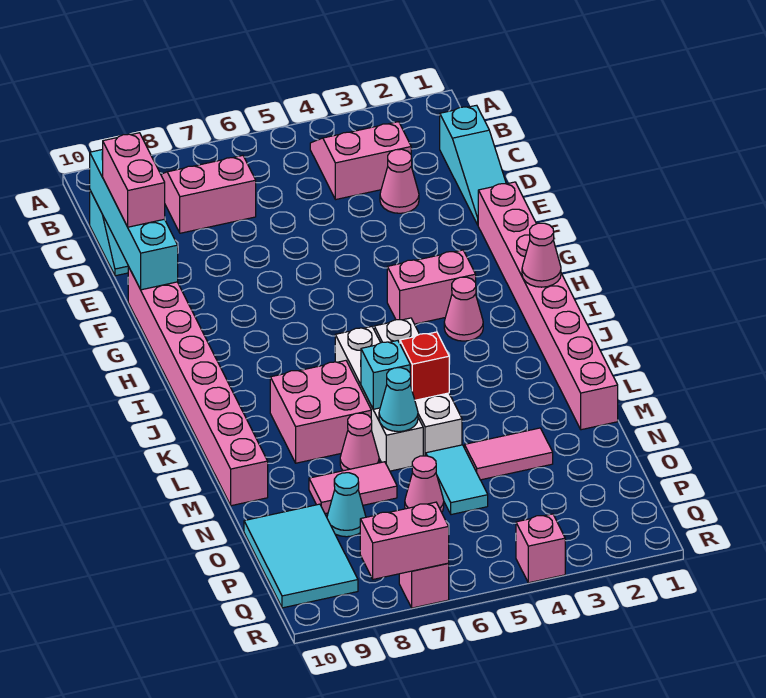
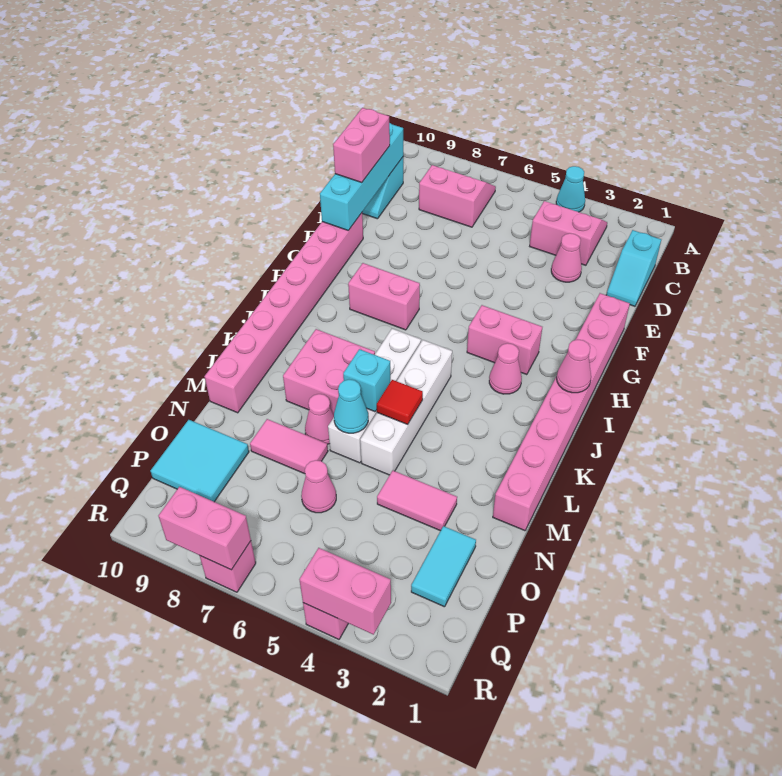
cyan 1x3 slope [440,105,506,225] -> cyan 1x2 slope [607,230,661,306]
none -> pink 1x2 brick [348,263,420,330]
red 1x1 brick [400,332,449,400] -> red 1x1 tile [377,380,423,424]
cyan 1x2 tile [426,445,488,515] -> cyan 1x2 tile moved to [411,526,476,607]
cyan 1x1 cone [327,473,366,537] -> cyan 1x1 cone moved to [556,166,585,212]
cyan 2x3 tile [244,504,358,608] -> cyan 2x2 tile [150,420,249,502]
none -> pink 1x2 brick [299,548,391,635]

